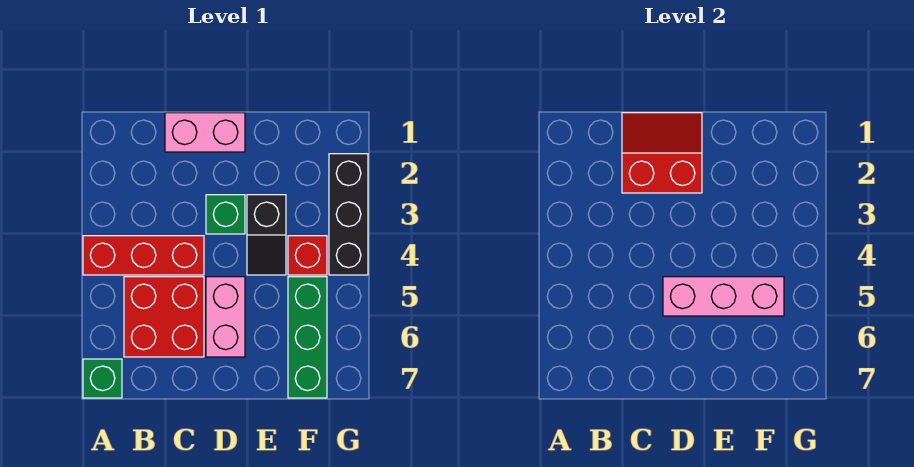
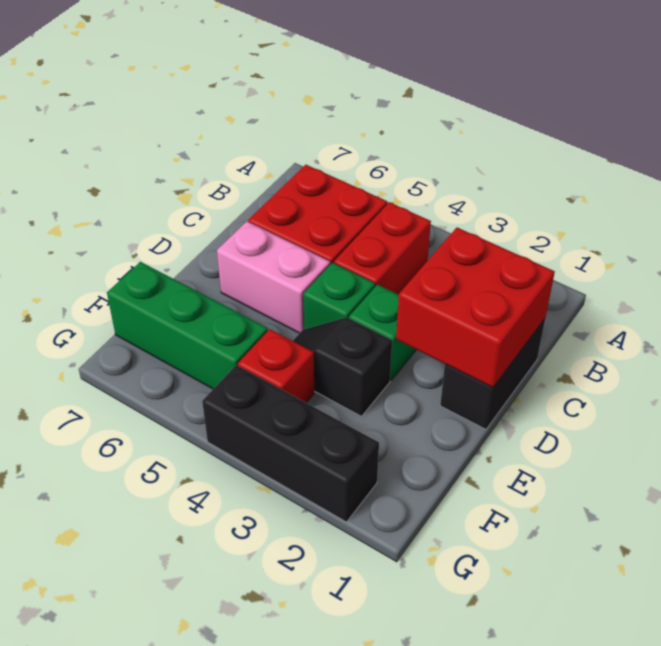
red 1x3 brick [83,236,204,275] -> red 1x2 brick [334,202,431,295]
green 1x1 brick [83,359,122,398] -> green 1x1 brick moved to [303,263,375,329]
pink 1x2 brick [165,113,245,152] -> black 1x2 brick [440,319,545,429]
red 2x2 slope [622,113,702,193] -> red 2x2 brick [396,228,555,388]
pink 1x3 brick [663,277,784,316] -> none

